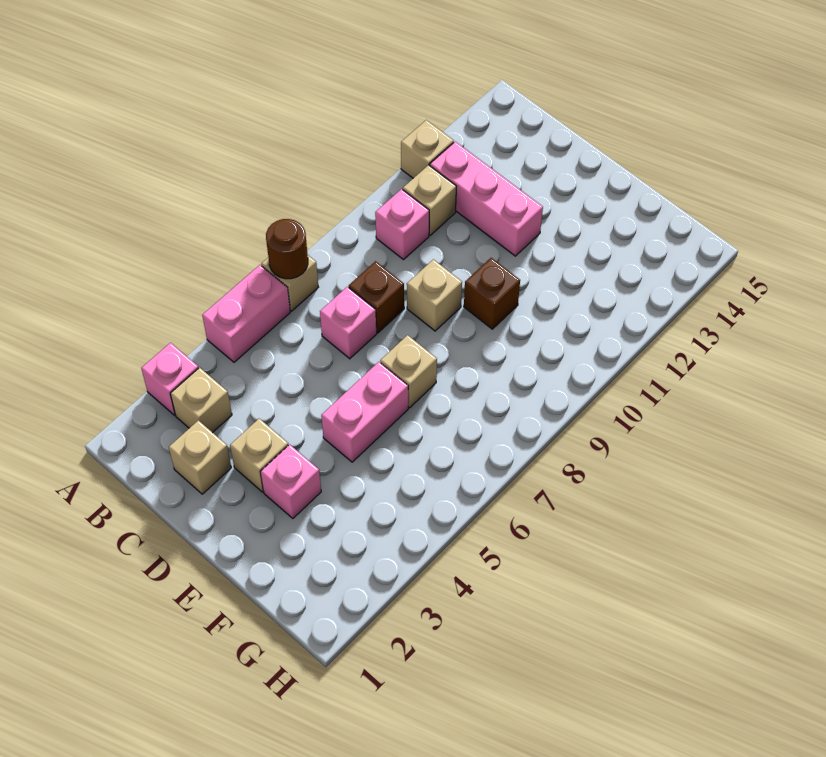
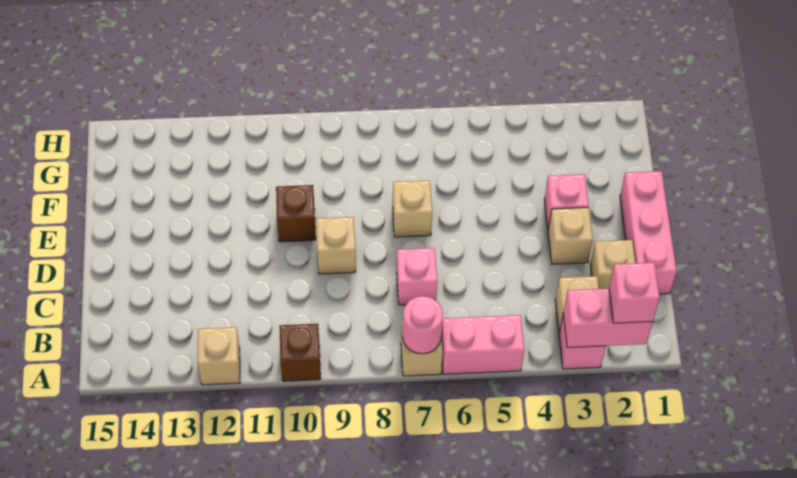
brown 1x1 round brick [266,219,308,279] -> pink 1x1 round brick [403,296,443,354]
pink 1x1 brick [375,189,429,260] -> pink 1x1 brick moved to [609,263,660,323]
tan 1x1 brick [403,165,456,235] -> none
pink 1x3 brick [430,142,543,256] -> pink 1x3 brick moved to [620,171,677,294]
brown 1x1 brick [349,261,404,333] -> brown 1x1 brick moved to [279,324,321,381]
pink 1x2 brick [321,362,408,462] -> pink 1x2 brick moved to [563,288,653,348]

